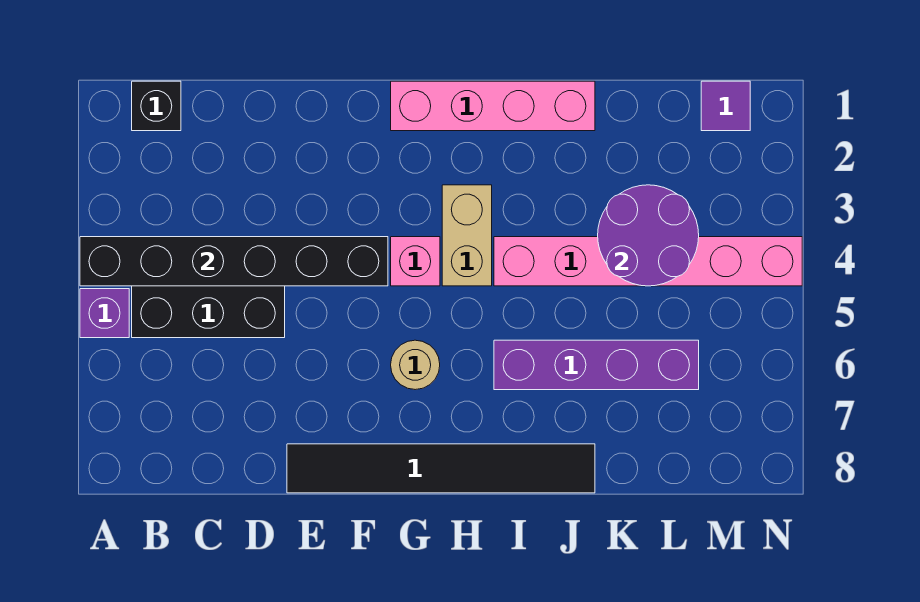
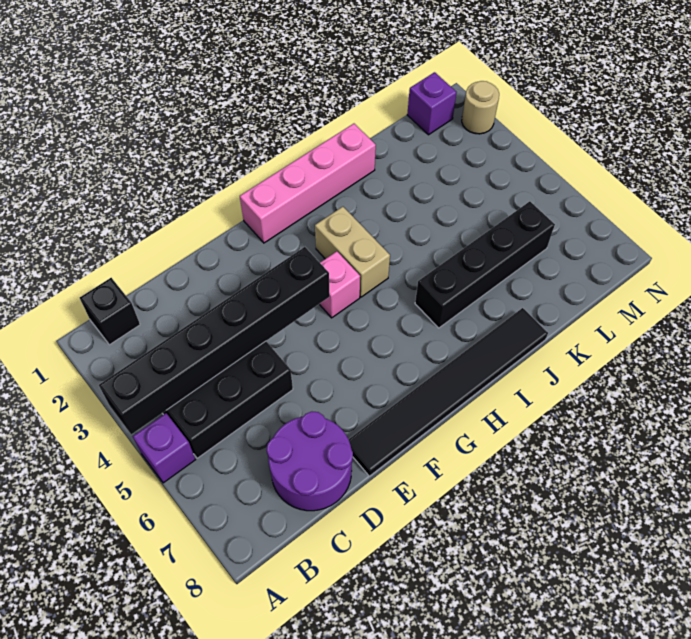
tan 1x1 round brick [391,340,440,390] -> tan 1x1 round brick moved to [462,81,499,134]
pink 1x6 brick [494,237,802,286] -> none
purple 1x4 brick [494,340,699,390] -> black 1x4 brick [415,201,555,328]
purple 2x2 round brick [598,185,699,286] -> purple 2x2 round brick moved to [267,412,353,511]
purple 1x1 tile [701,81,750,131] -> purple 1x1 brick [407,72,457,135]

